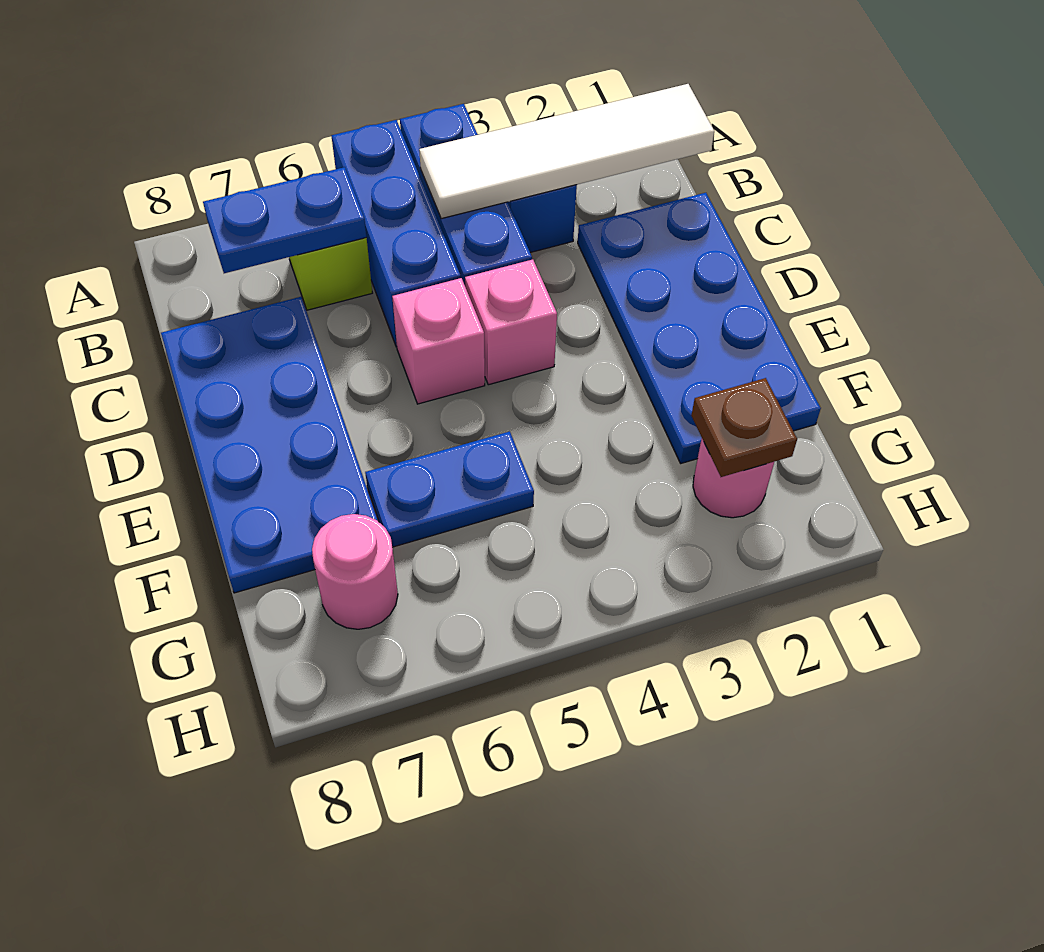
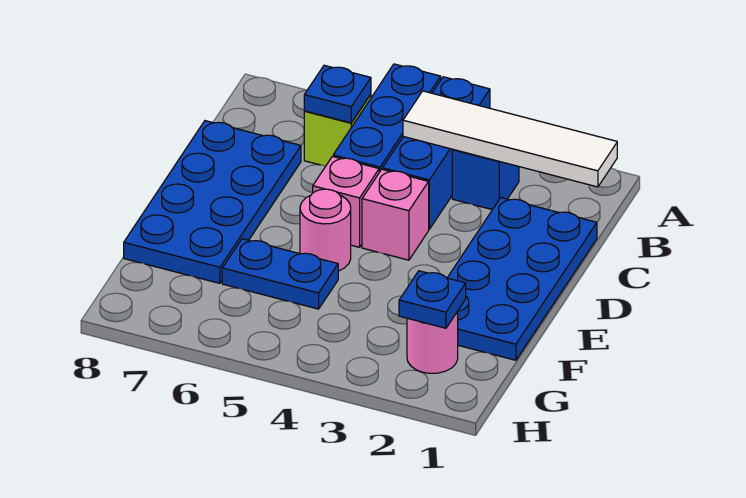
blue 1x2 plate [203,167,366,273] -> blue 1x1 plate [304,65,371,123]
brown 1x1 plate [691,378,797,477] -> blue 1x1 plate [399,271,466,328]
pink 1x1 round brick [312,514,398,629] -> pink 1x1 round brick moved to [300,189,351,271]

